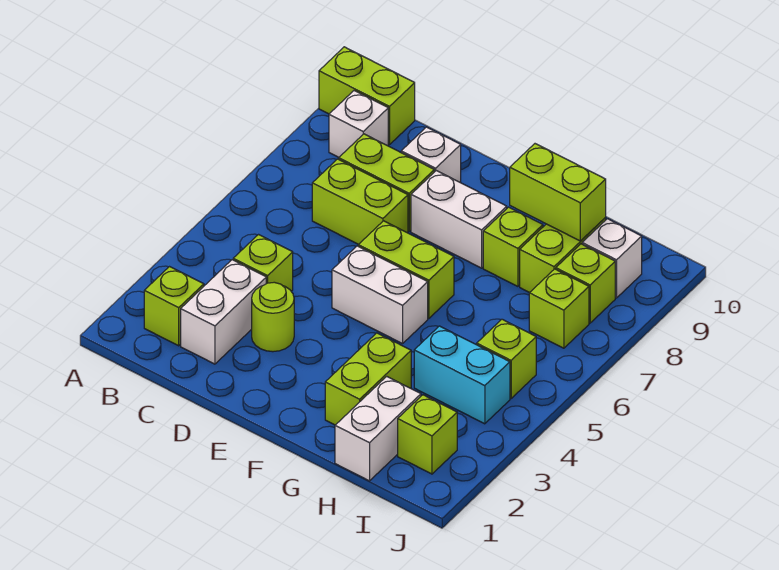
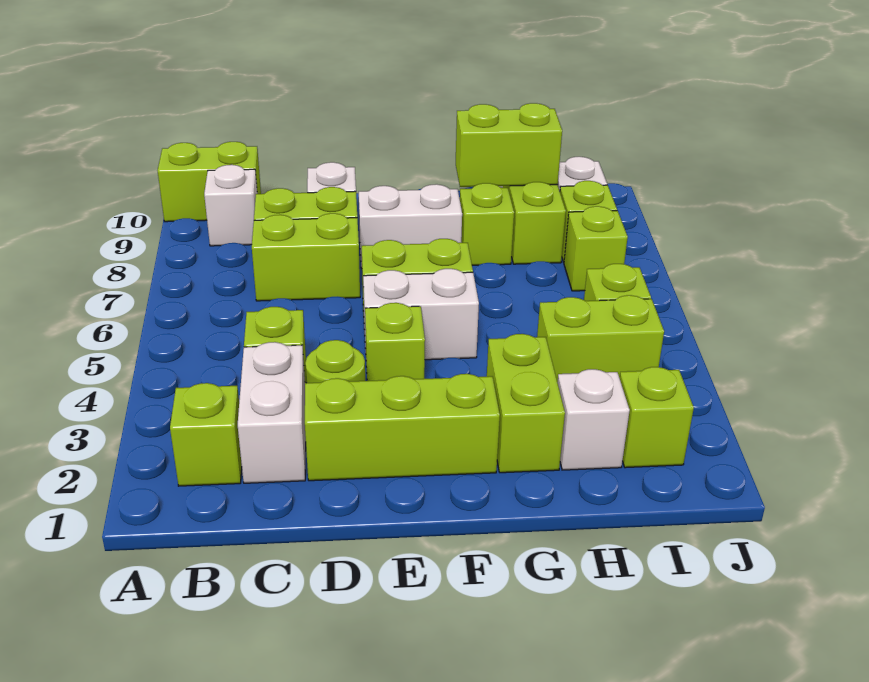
none -> lime 1x3 brick [305,374,500,481]
none -> lime 1x1 brick [365,303,425,381]
white 1x2 brick [335,376,421,481] -> white 1x1 brick [557,369,630,470]
cyan 1x2 brick [414,326,510,424] -> lime 1x2 brick [537,295,664,382]

